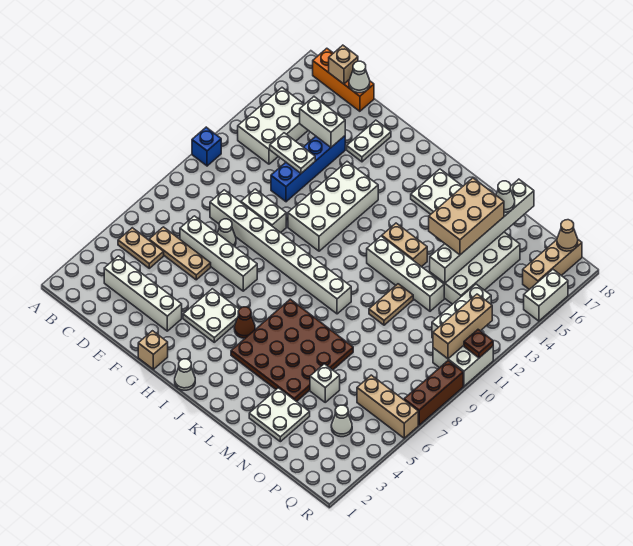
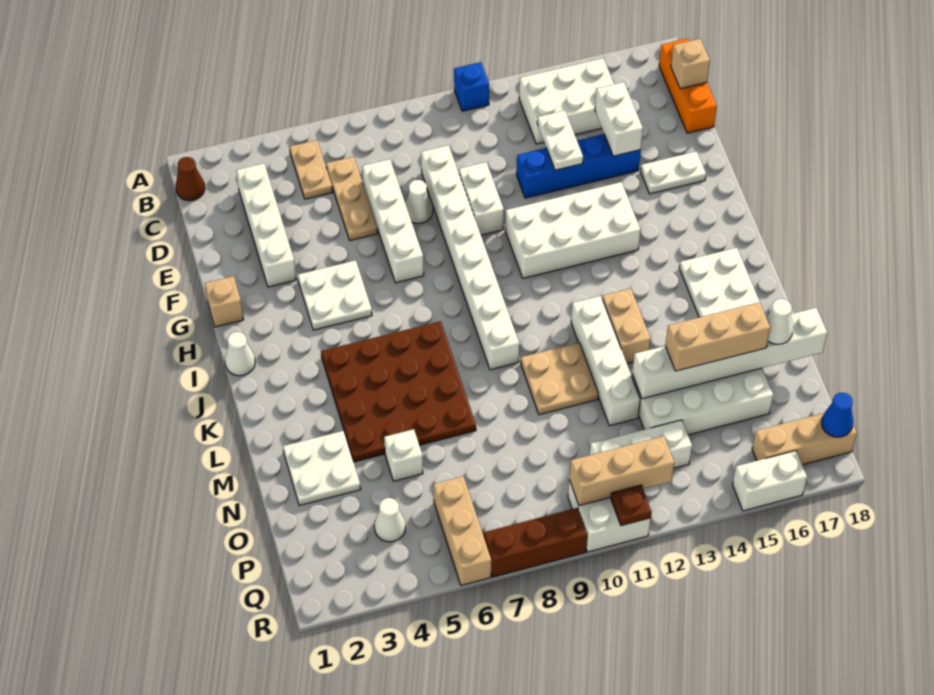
white 1x1 cone [349,61,370,93] -> none
brown 1x1 cone [234,307,255,338] -> brown 1x1 cone moved to [176,157,205,201]
tan 1x2 plate [369,284,413,325] -> tan 2x2 plate [521,343,598,415]
tan 2x3 brick [429,178,504,255] -> tan 1x3 brick [665,302,770,371]
tan 1x1 cone [557,220,578,251] -> blue 1x1 cone [822,393,853,437]

